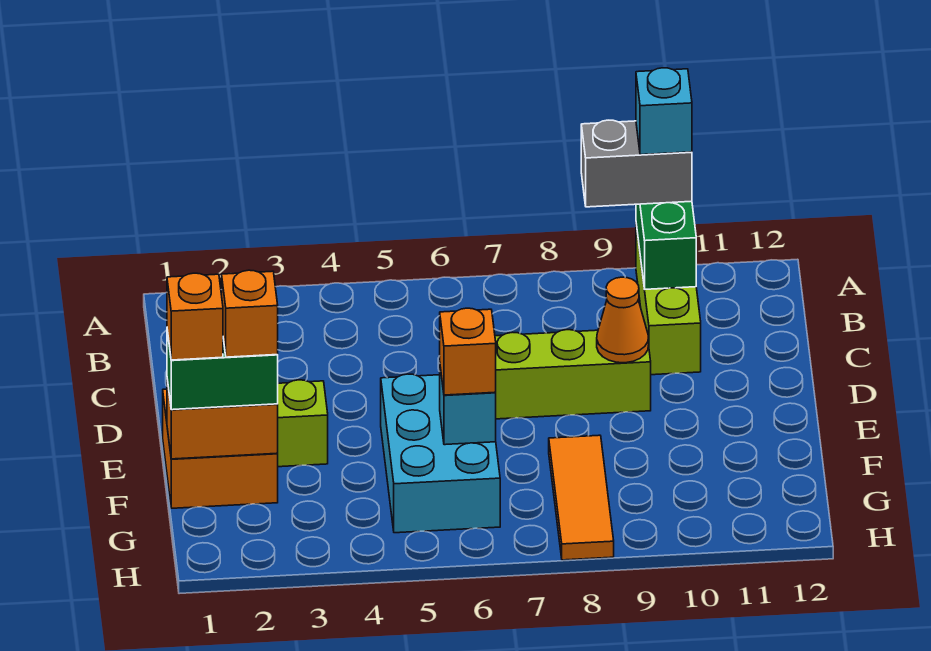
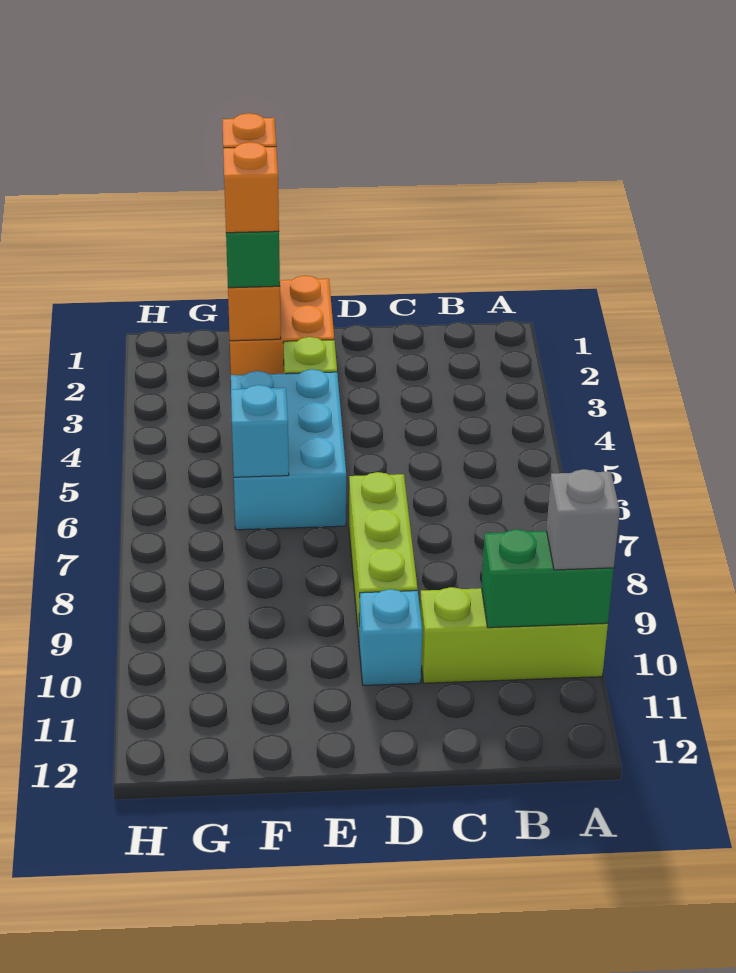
grey 1x2 brick [581,120,692,207] -> grey 1x1 brick [547,469,620,570]
cyan 1x1 brick [636,68,692,155] -> cyan 1x1 brick moved to [359,589,422,686]
orange 1x1 cone [597,277,649,363] -> none
cyan 2x3 brick [381,374,500,533] -> cyan 2x3 brick turned to [231,369,346,530]
orange 1x1 brick [440,308,496,395] -> none
orange 1x3 tile [549,435,614,560] -> none

